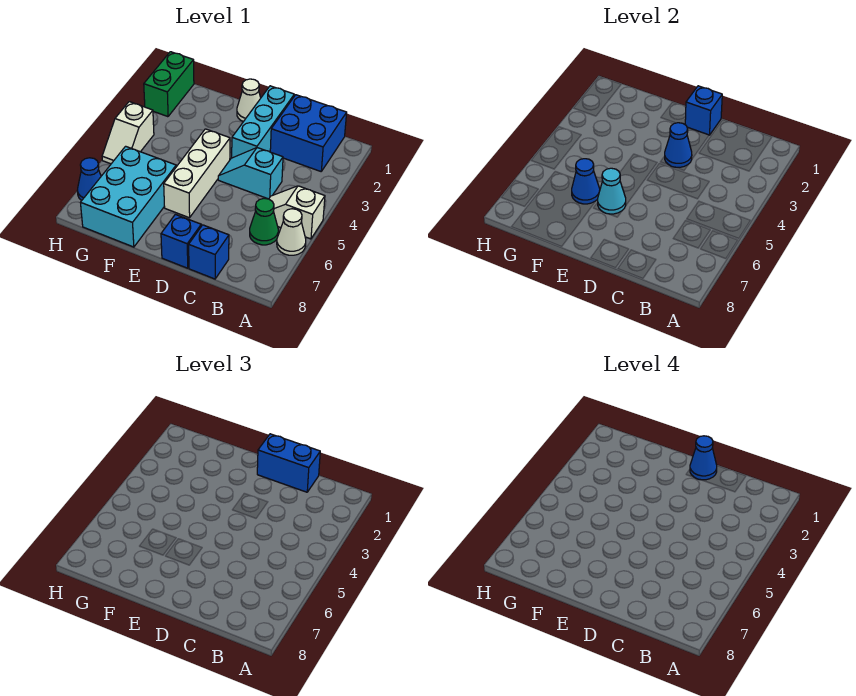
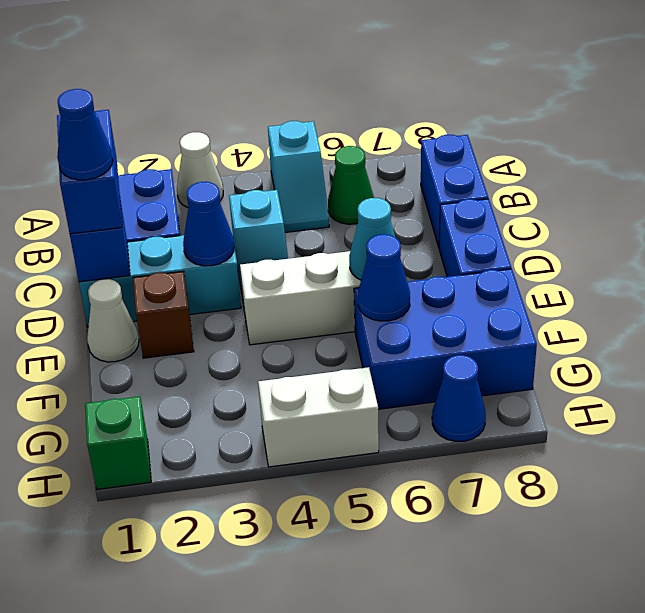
white 1x2 slope [269,186,325,239] -> cyan 1x2 slope [268,121,329,232]
white 1x1 cone [277,209,306,255] -> white 1x1 cone moved to [177,132,223,208]
blue 1x1 brick [189,225,229,279] -> blue 1x2 brick [421,135,488,247]
blue 1x1 brick [161,214,201,268] -> blue 1x2 brick [439,199,511,277]
none -> brown 1x1 brick [133,271,194,358]
cyan 2x3 brick [80,146,176,247] -> blue 2x3 brick [354,269,537,409]
green 1x2 brick [144,52,194,117] -> green 1x1 brick [85,396,151,489]
white 1x2 slope [102,102,154,164] -> white 1x2 brick [258,367,379,467]

